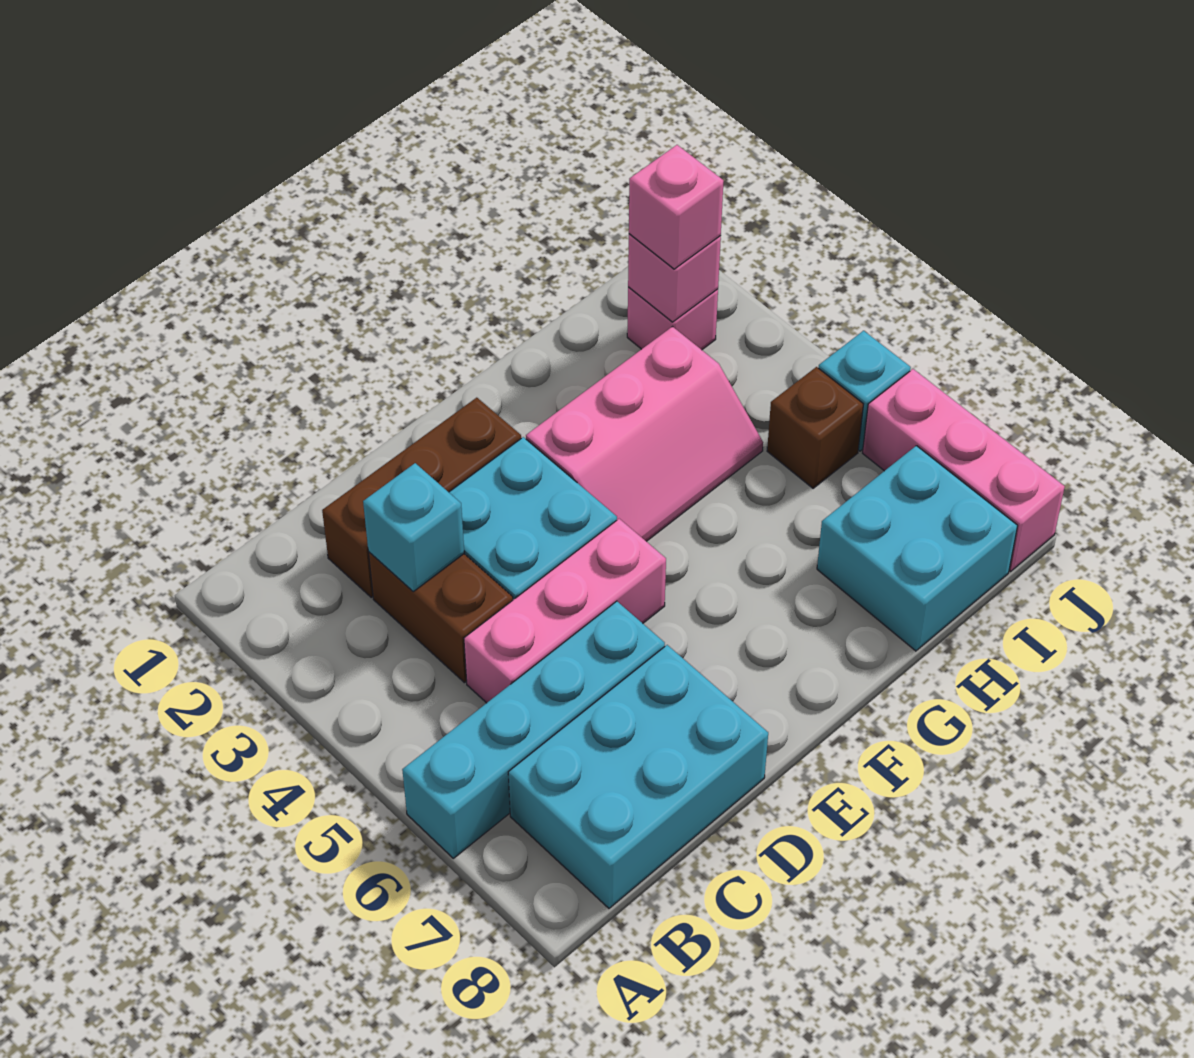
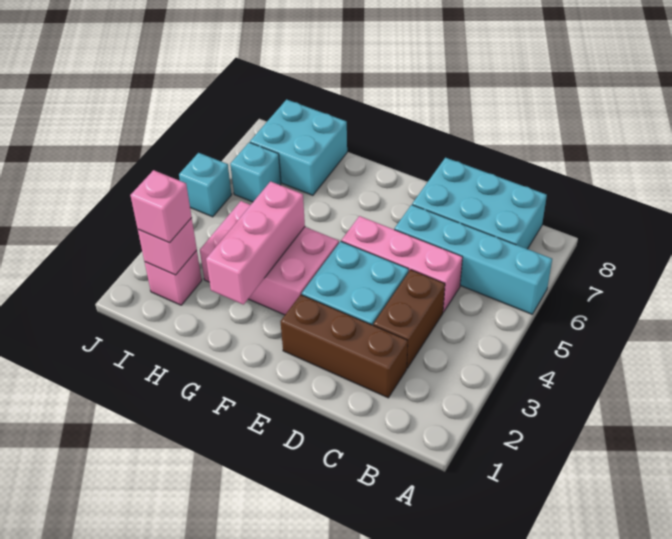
cyan 1x1 brick [363,463,464,591] -> cyan 1x1 brick moved to [230,142,281,202]
pink 2x3 slope [526,326,763,541] -> pink 2x3 brick [200,201,339,315]
brown 1x1 brick [767,367,863,488] -> none
pink 1x3 brick [863,369,1065,571] -> pink 1x3 brick moved to [206,181,305,305]

